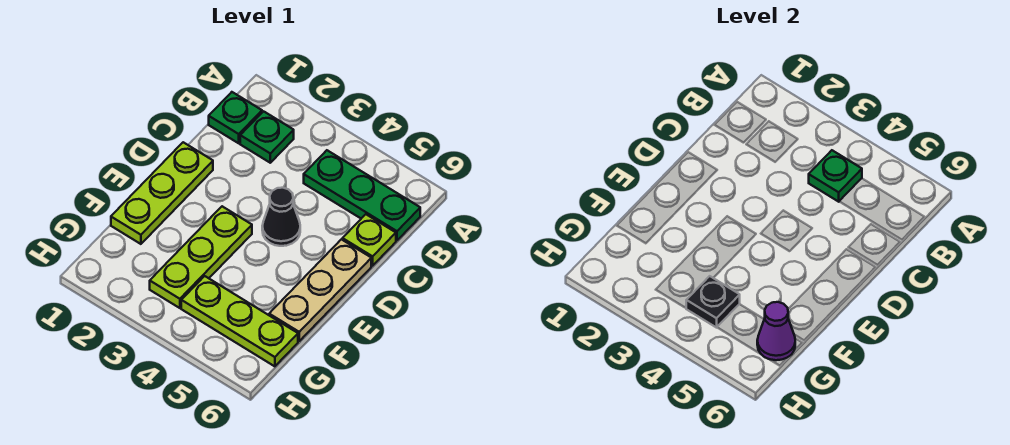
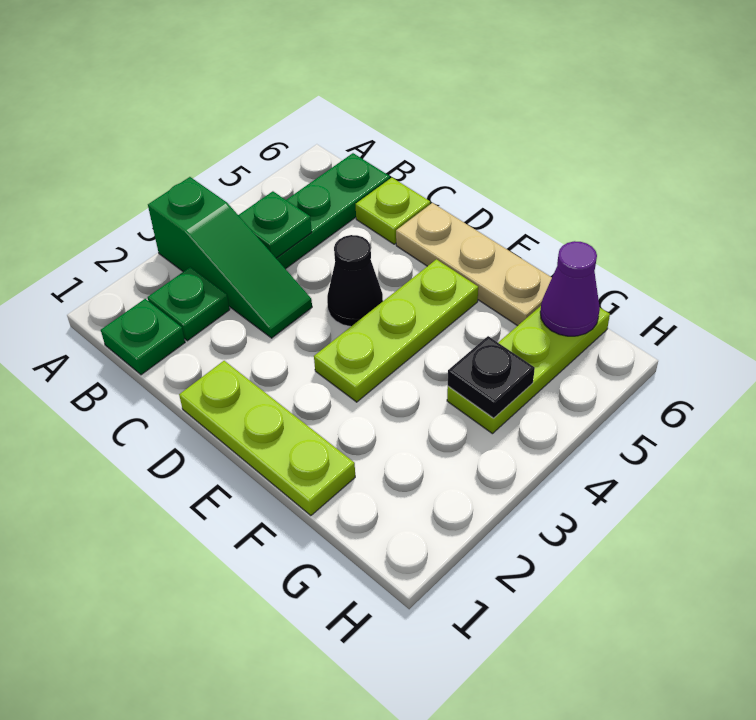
none -> green 1x3 slope [148,177,312,338]
lime 1x3 plate [150,206,252,308] -> lime 1x3 plate turned to [314,259,478,402]

